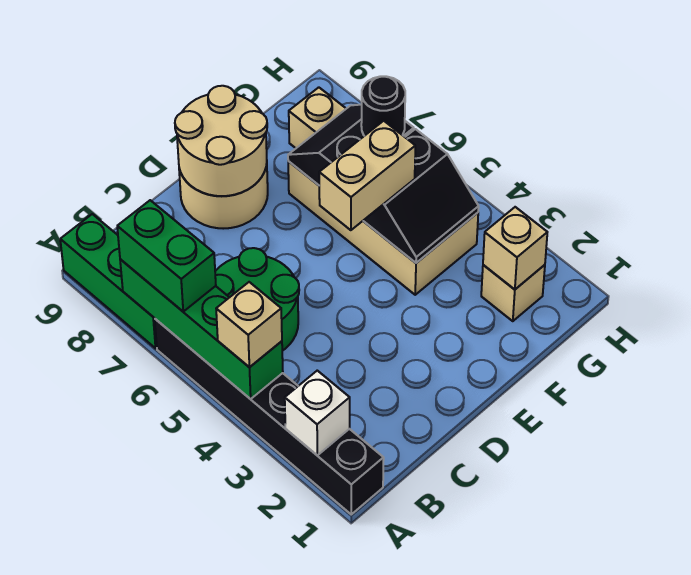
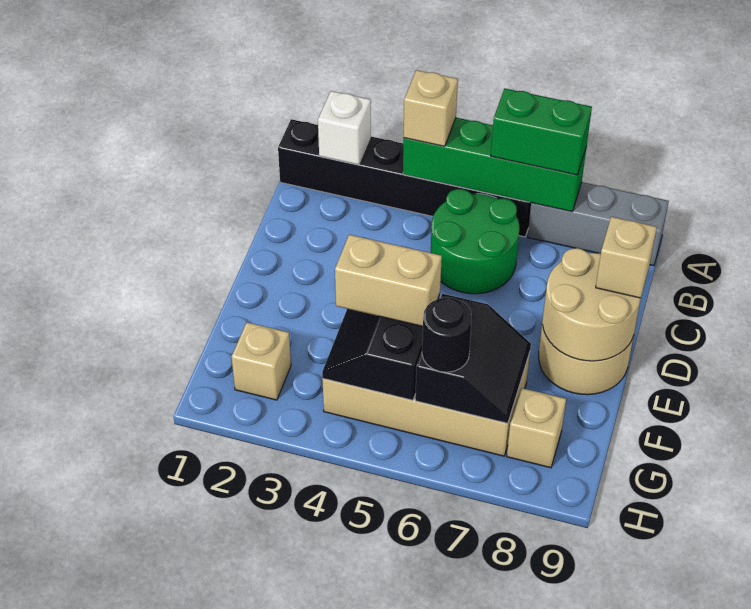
green 1x3 brick [60,214,157,348] -> grey 1x3 brick [528,182,669,266]
tan 1x2 brick [319,121,415,230] -> tan 1x2 brick turned to [335,235,442,326]
tan 1x1 brick [483,207,547,290] -> tan 1x1 brick moved to [596,217,657,298]

